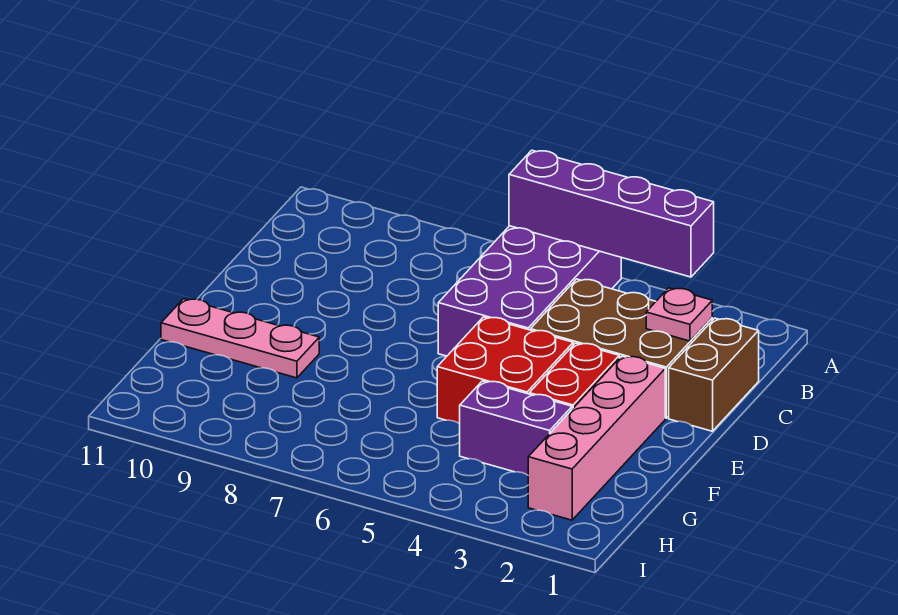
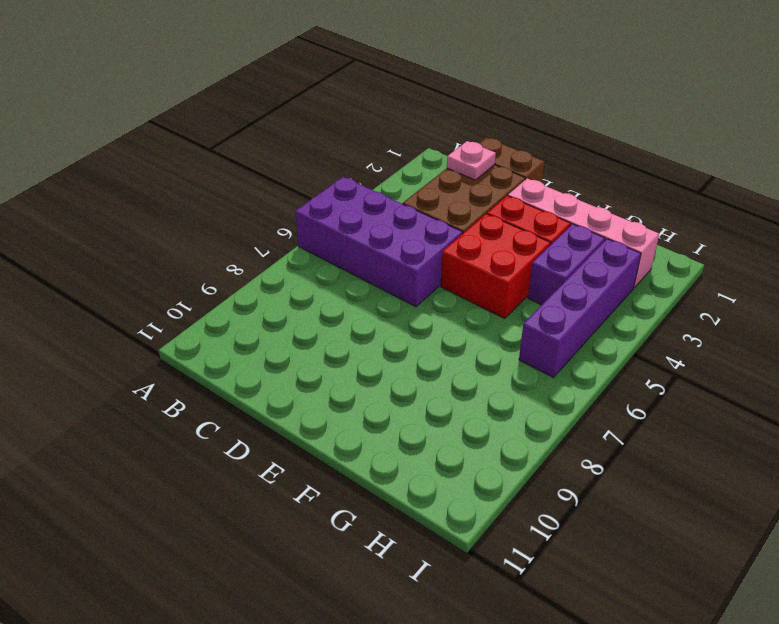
purple 1x4 brick [509,150,714,277] -> purple 1x4 brick moved to [519,239,641,377]
pink 1x3 plate [161,299,319,378] -> none

